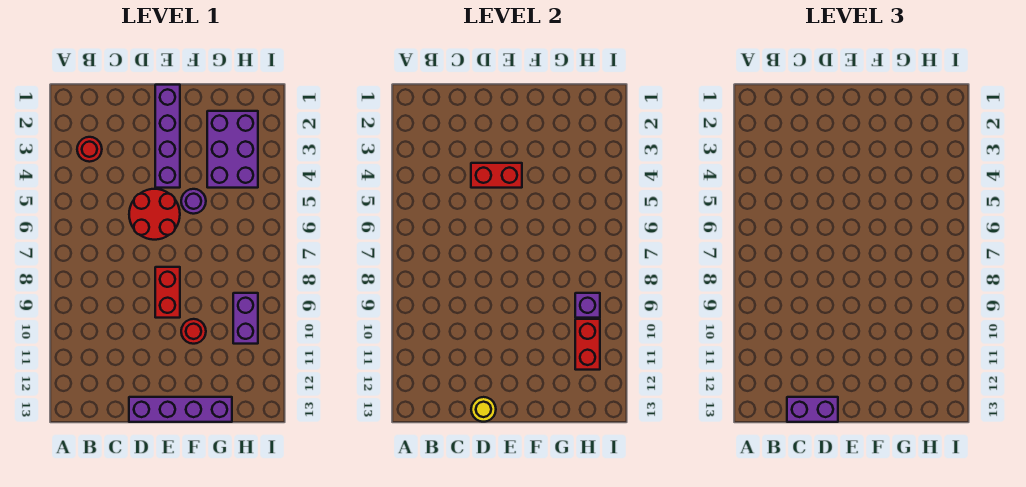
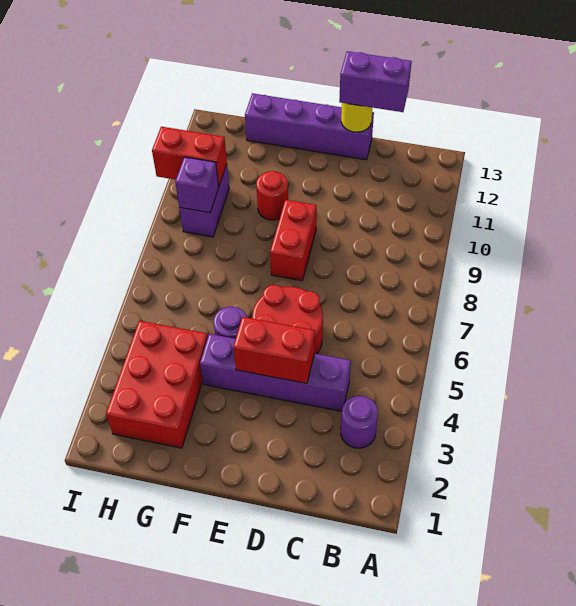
red 1x1 round brick [77,137,102,162] -> purple 1x1 round brick [341,396,378,448]
purple 1x4 brick [155,85,180,188] -> purple 1x4 brick turned to [200,334,351,411]
purple 2x3 brick [207,111,258,188] -> red 2x3 brick [106,321,208,448]
red 1x2 brick [575,319,600,370] -> red 1x2 brick turned to [152,127,227,187]

